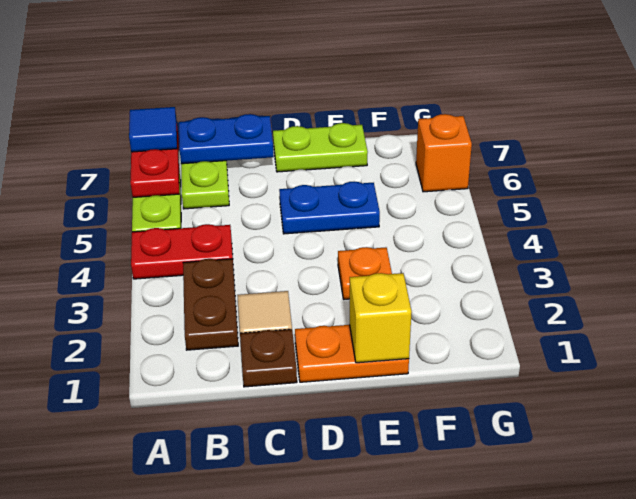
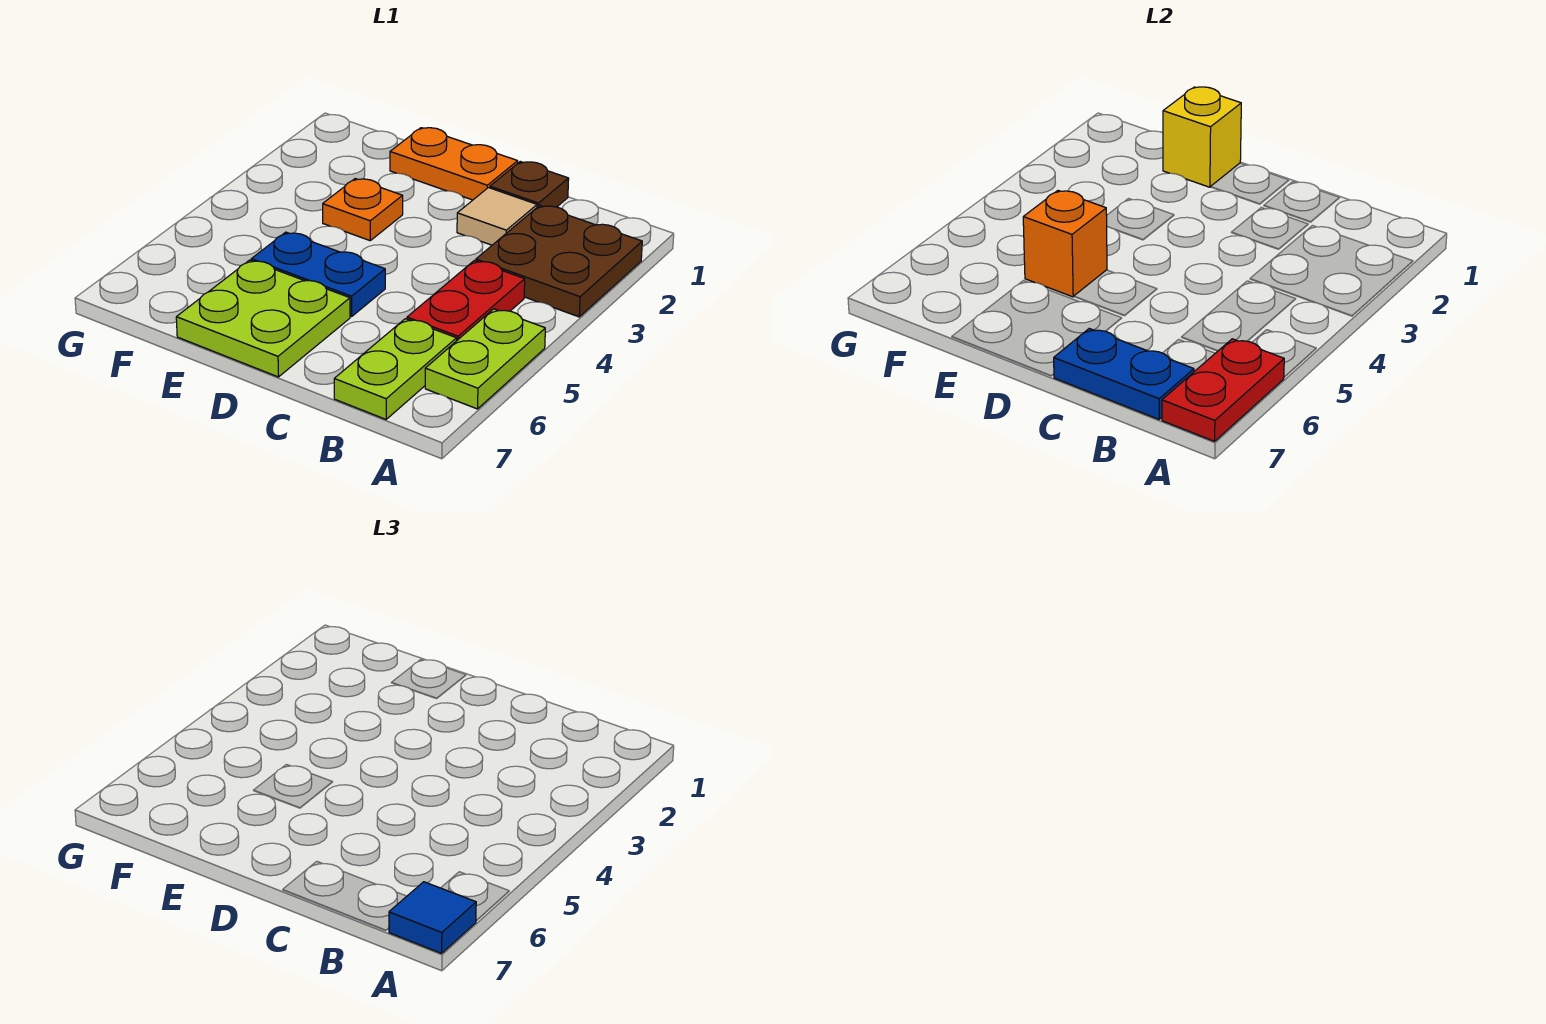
red 1x2 plate [131,224,233,279] -> red 1x2 plate turned to [407,261,525,340]
brown 1x2 plate [183,259,238,350] -> brown 2x2 plate [476,205,642,317]
lime 1x2 plate [273,123,368,172] -> lime 2x2 plate [176,260,350,377]
orange 1x1 brick [416,114,472,192] -> orange 1x1 brick moved to [1023,191,1107,297]

